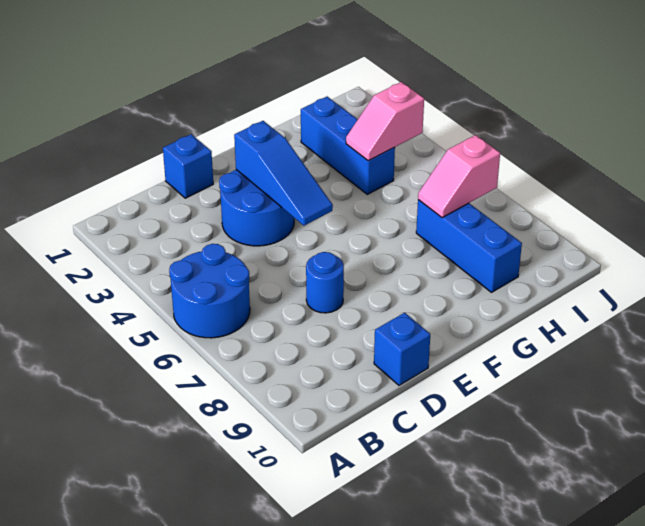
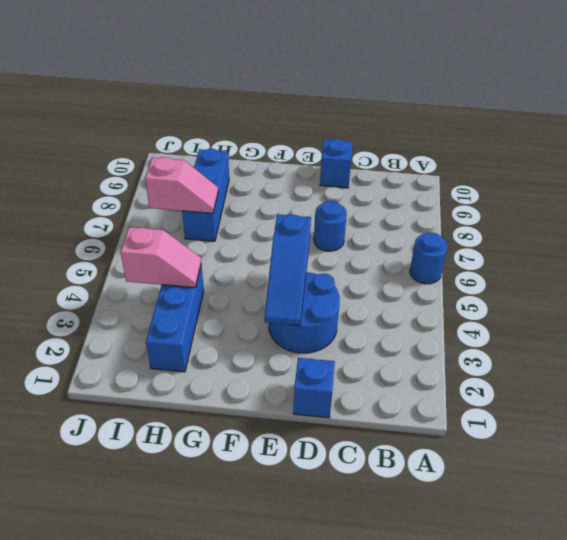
blue 2x2 round brick [169,244,250,338] -> blue 1x1 round brick [410,232,448,284]
blue 1x3 slope [234,121,333,226] -> blue 1x3 slope turned to [264,214,311,326]

